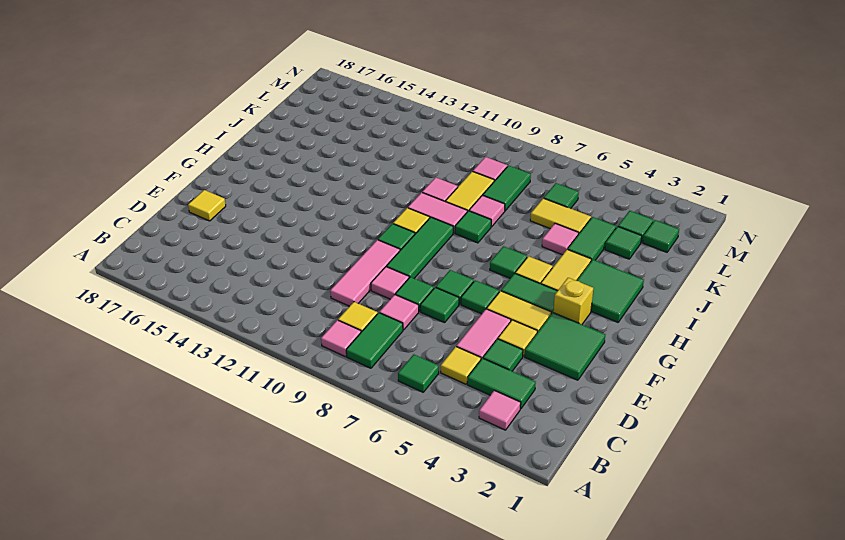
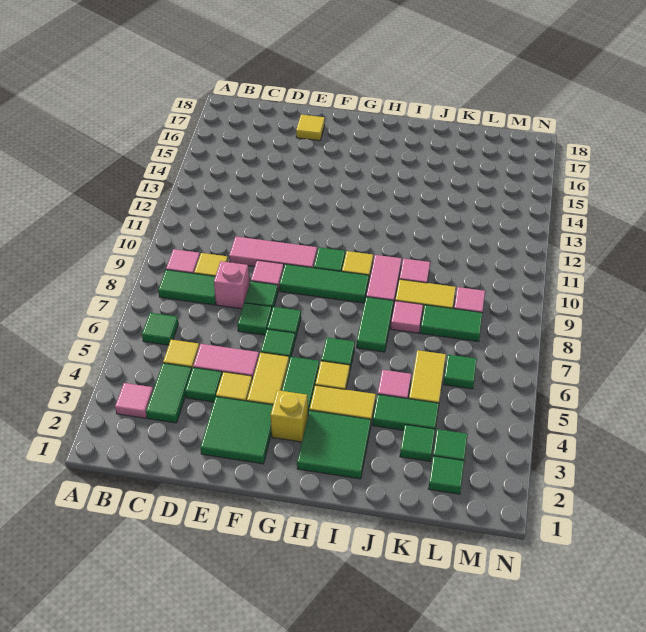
pink 1x1 tile [379,295,419,330] -> pink 1x1 brick [214,261,249,309]
green 1x1 tile [455,211,491,243] -> green 1x2 tile [356,297,394,352]

